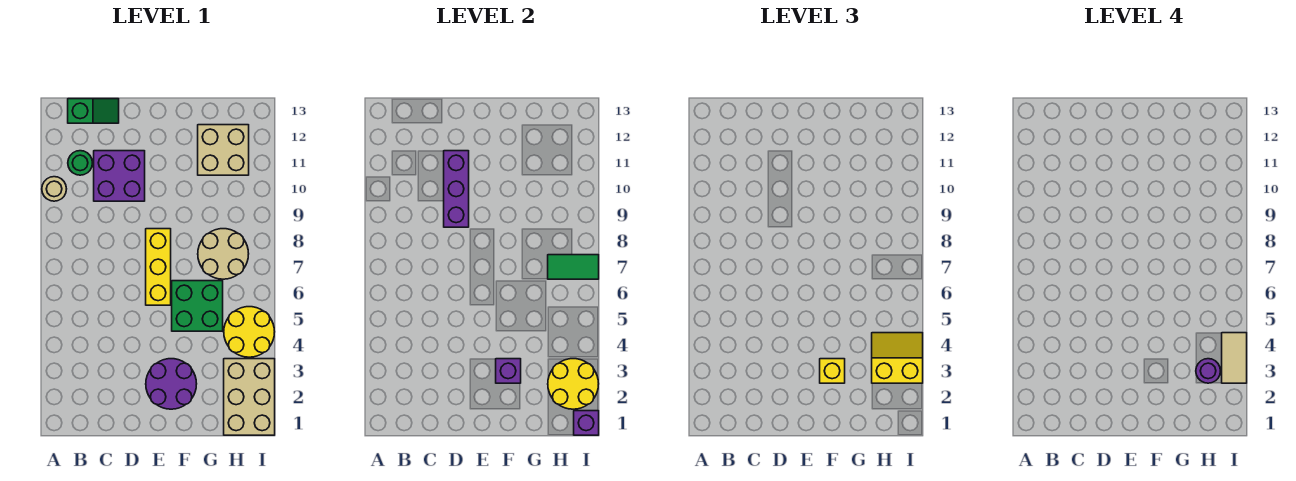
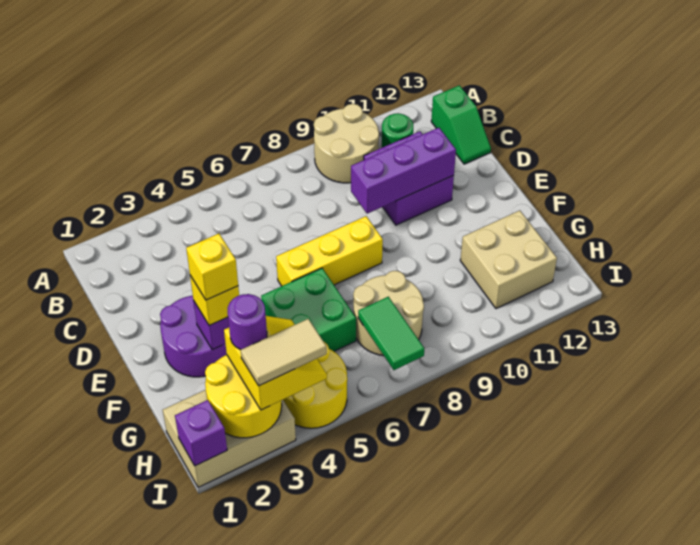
tan 1x1 round brick [42,177,66,201] -> tan 2x2 round brick [314,104,379,183]
none -> yellow 1x1 brick [186,234,238,300]

